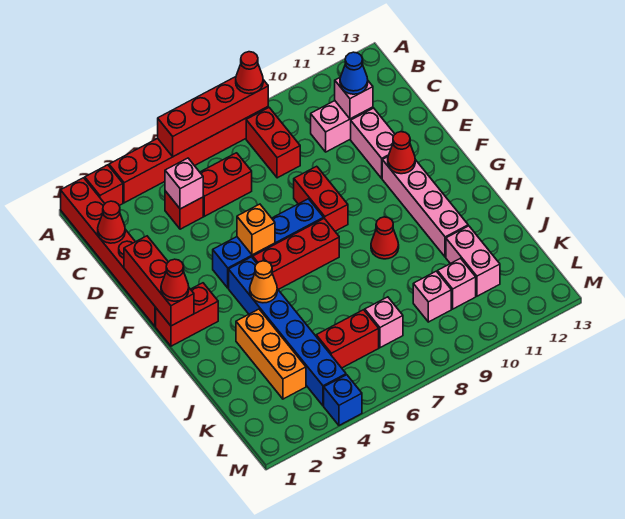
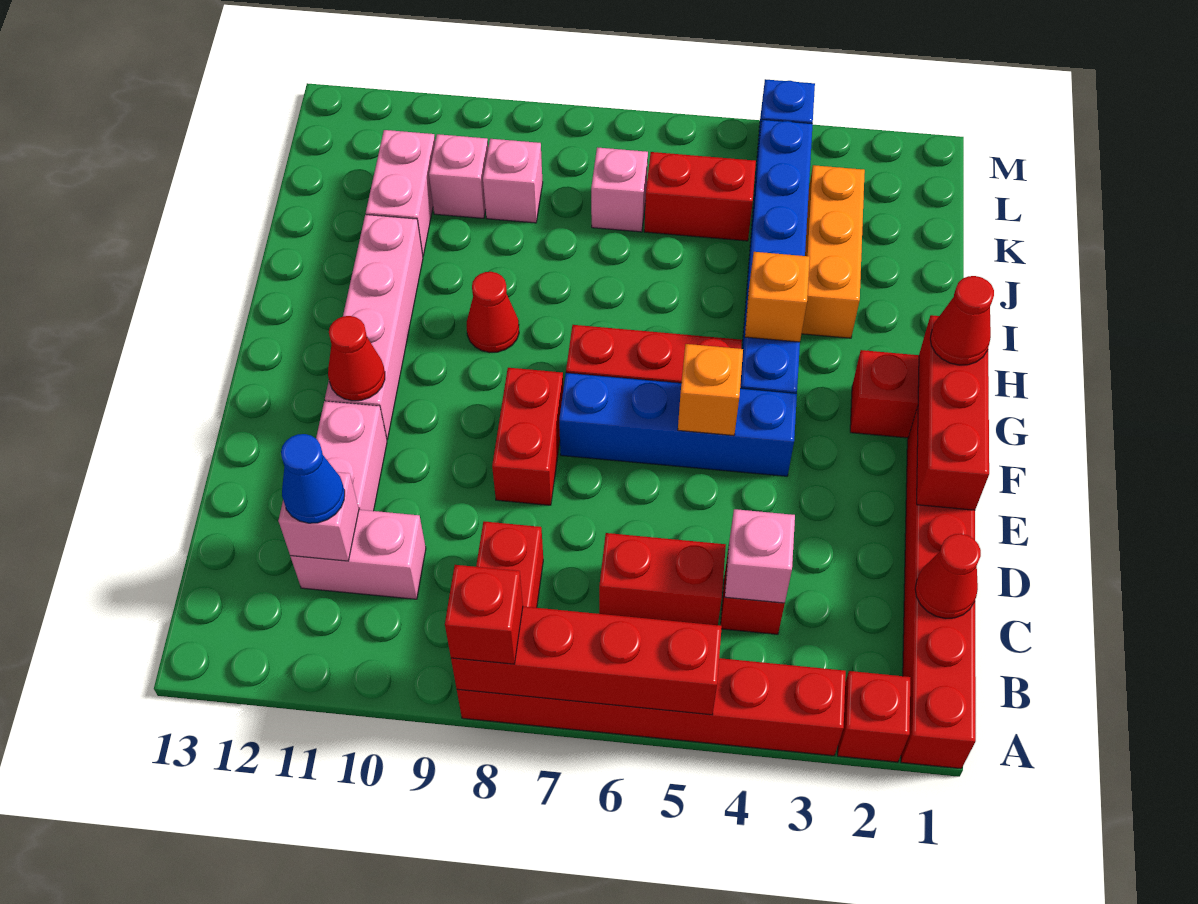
red 1x1 cone [236,52,263,94] -> red 1x1 brick [445,565,523,664]
orange 1x1 cone [250,261,277,303] -> orange 1x1 brick [745,252,810,342]

